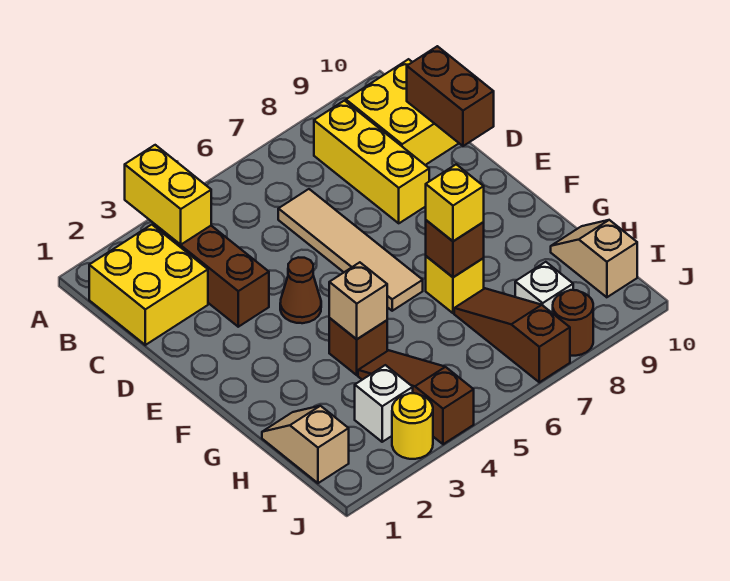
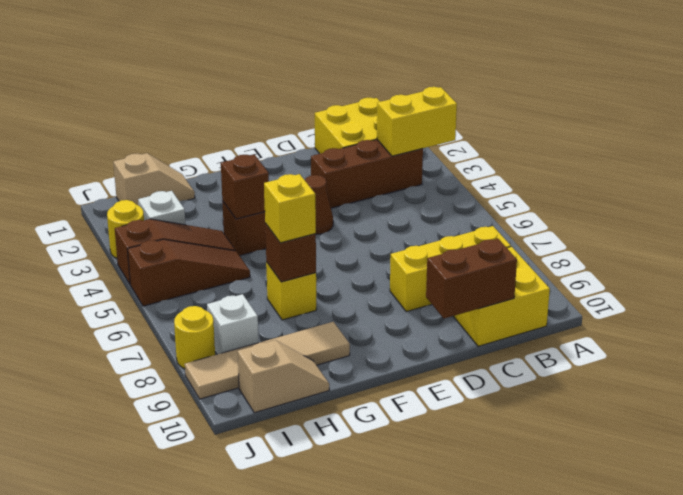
tan 1x4 tile [278,189,423,311] -> tan 1x4 tile moved to [185,322,350,399]
tan 1x1 brick [329,262,387,339] -> brown 1x1 brick [221,154,269,219]
brown 1x3 slope [454,288,570,382] -> brown 1x3 slope moved to [127,239,250,306]
brown 1x1 round brick [553,290,593,356] -> yellow 1x1 round brick [174,306,215,369]

